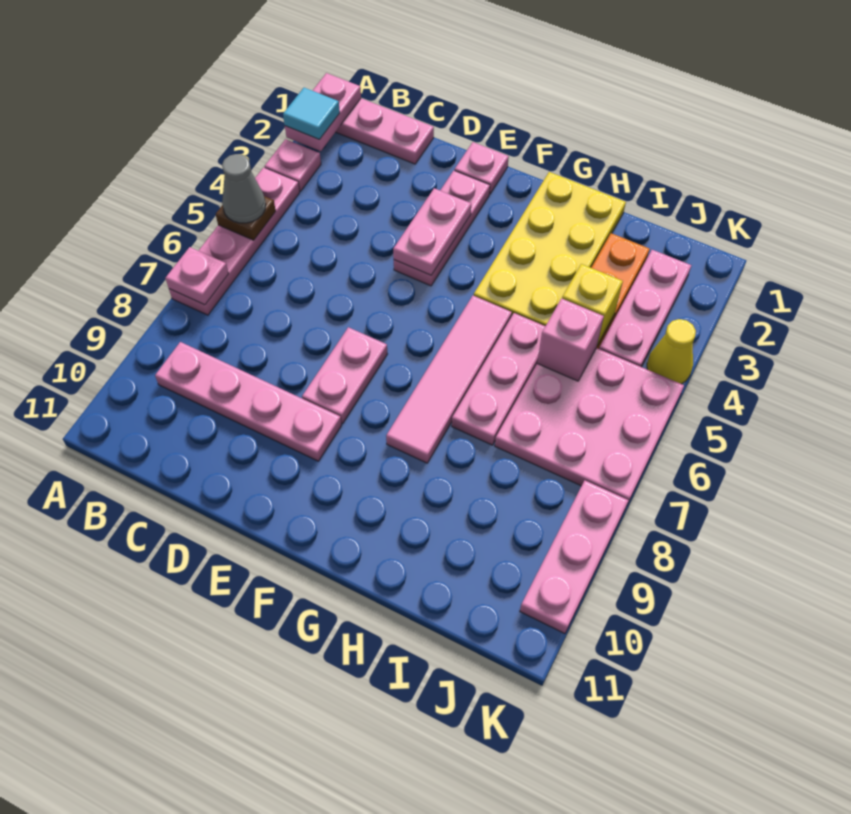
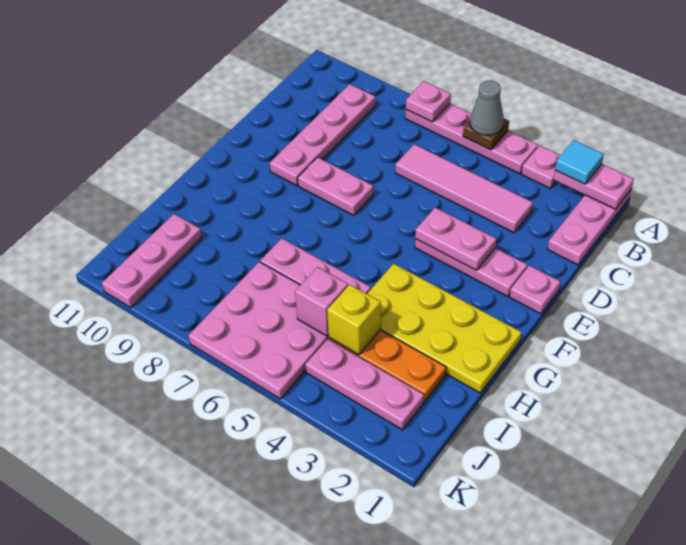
pink 1x4 tile [386,296,512,463] -> pink 1x4 tile moved to [396,144,533,233]
yellow 1x1 cone [647,319,696,384] -> none
pink 1x3 plate [520,481,629,634] -> pink 1x3 plate turned to [102,214,202,308]

